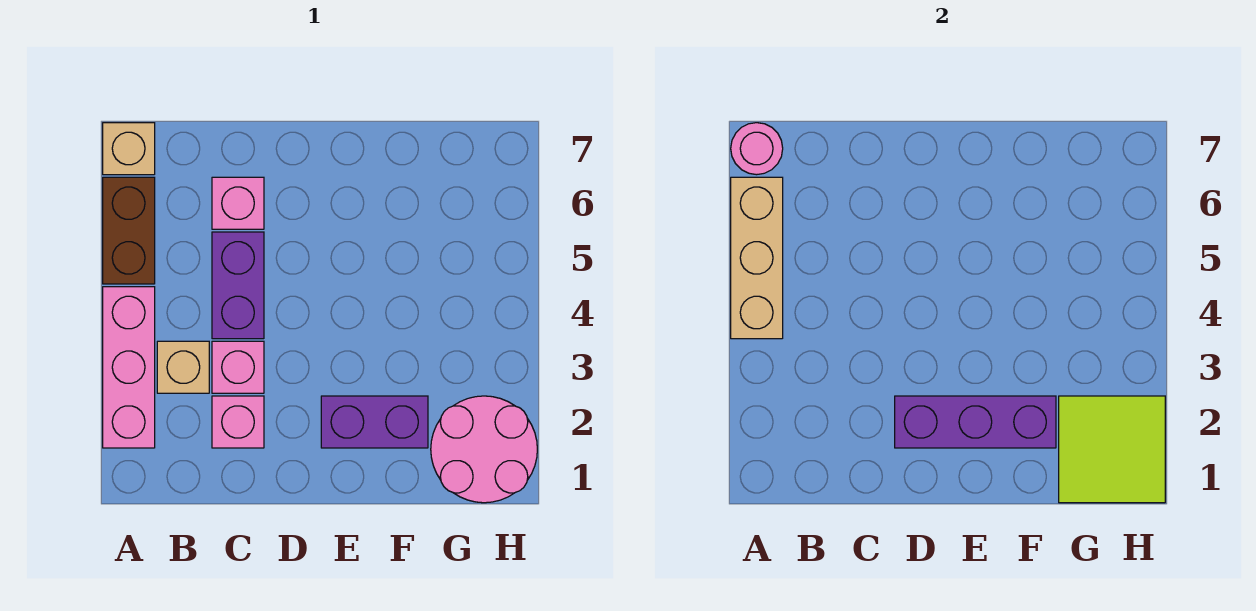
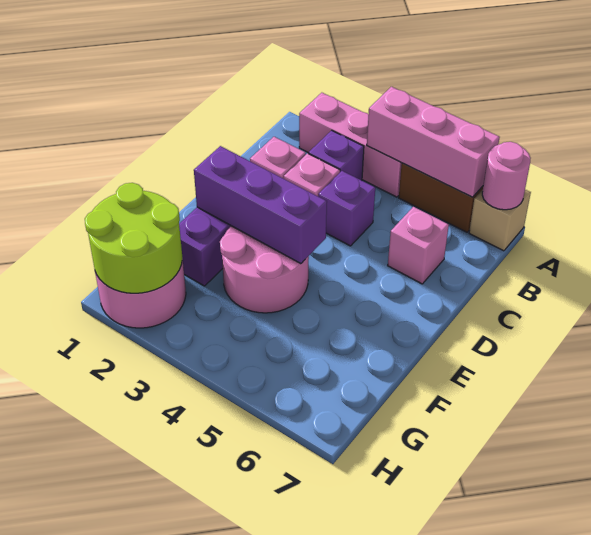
tan 1x3 brick [731,177,783,339] -> pink 1x3 brick [367,87,500,197]
tan 1x1 brick [157,341,209,393] -> purple 1x1 brick [309,130,364,180]
purple 1x2 brick [212,232,264,339] -> purple 1x1 brick [318,171,375,246]
purple 1x3 brick [895,396,1056,448] -> purple 1x3 brick turned to [194,146,327,264]
none -> pink 2x2 round brick [220,226,309,313]
lime 2x2 tile [1059,396,1165,503] -> lime 2x2 round brick [85,183,182,293]

